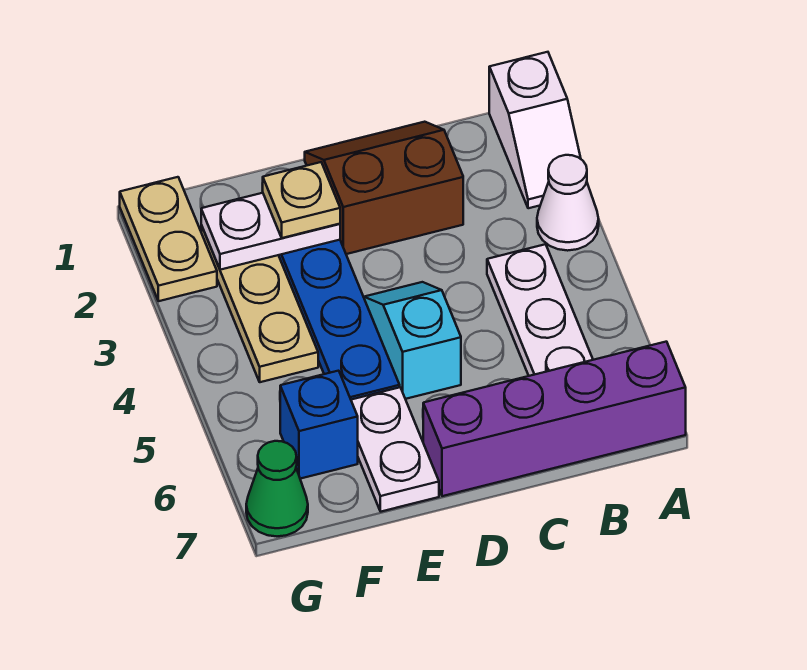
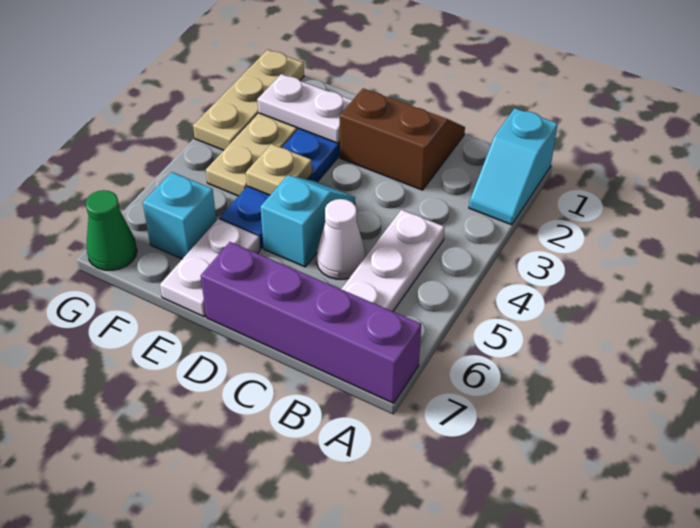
white 1x2 slope [489,52,581,208] -> cyan 1x2 slope [469,108,558,225]
white 1x1 cone [537,155,599,251] -> white 1x1 cone moved to [317,199,366,279]
tan 1x1 plate [263,162,340,238] -> tan 1x1 plate moved to [246,144,312,195]
blue 1x1 brick [280,371,358,479] -> cyan 1x1 brick [143,172,216,259]
tan 1x2 plate [120,177,217,301] -> tan 1x3 plate [193,50,304,150]

